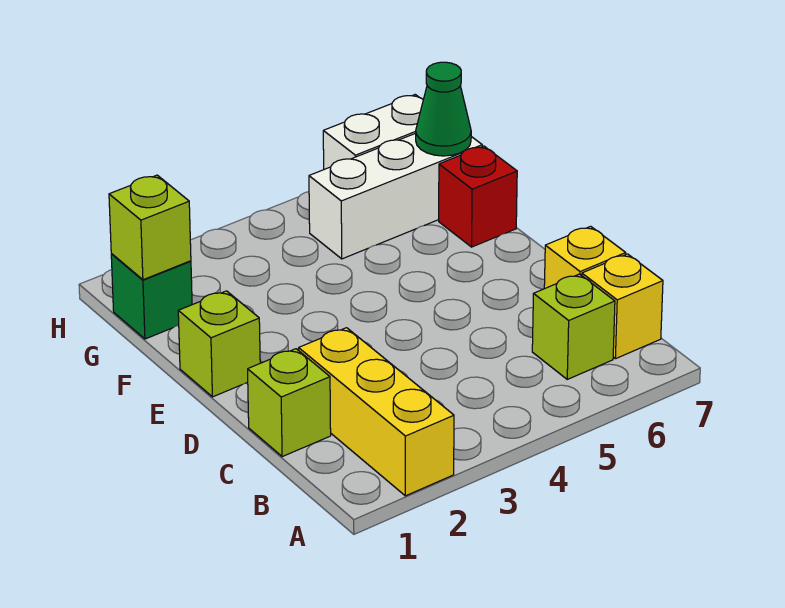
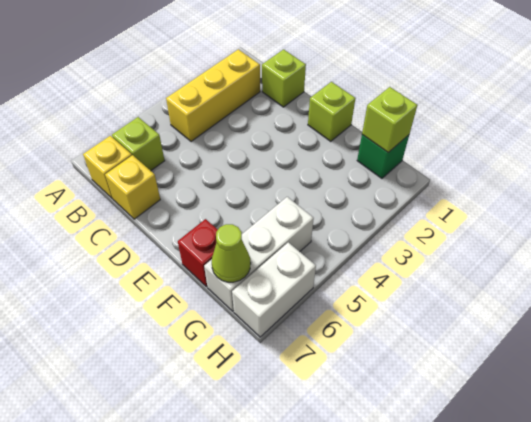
yellow 1x3 brick [299,328,454,496] -> yellow 1x3 brick turned to [166,49,260,142]
green 1x1 cone [416,62,471,156] -> lime 1x1 cone [212,224,251,282]

